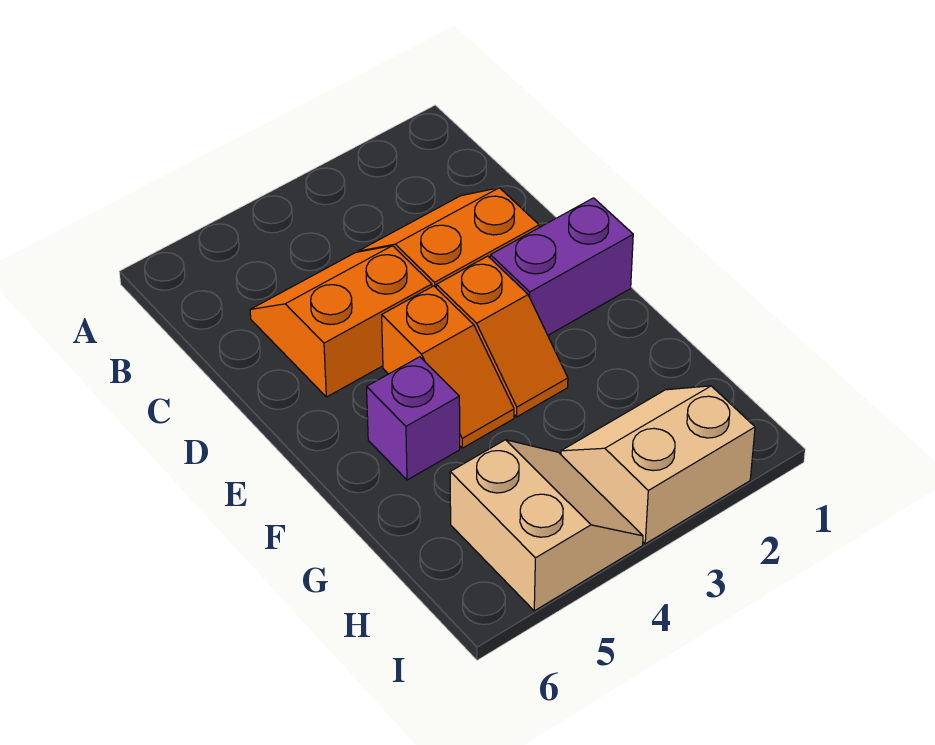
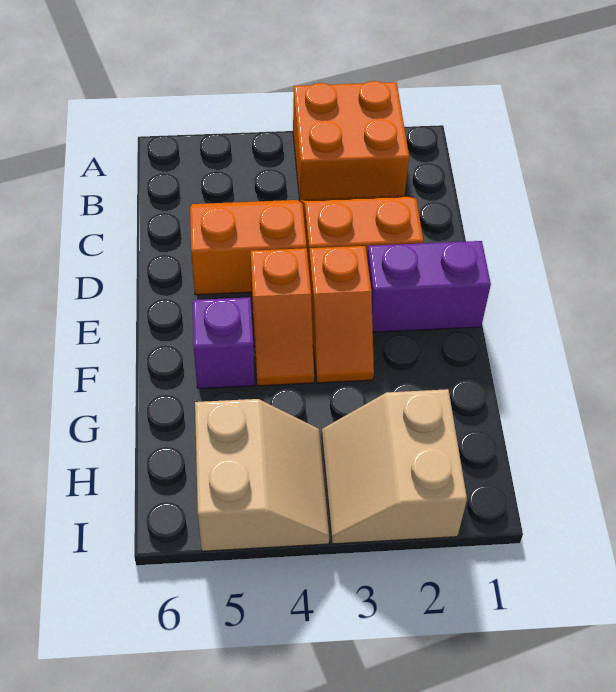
none -> orange 2x2 brick [293,81,409,201]
tan 2x2 slope [561,386,755,544] -> tan 2x2 slope turned to [322,389,467,544]

